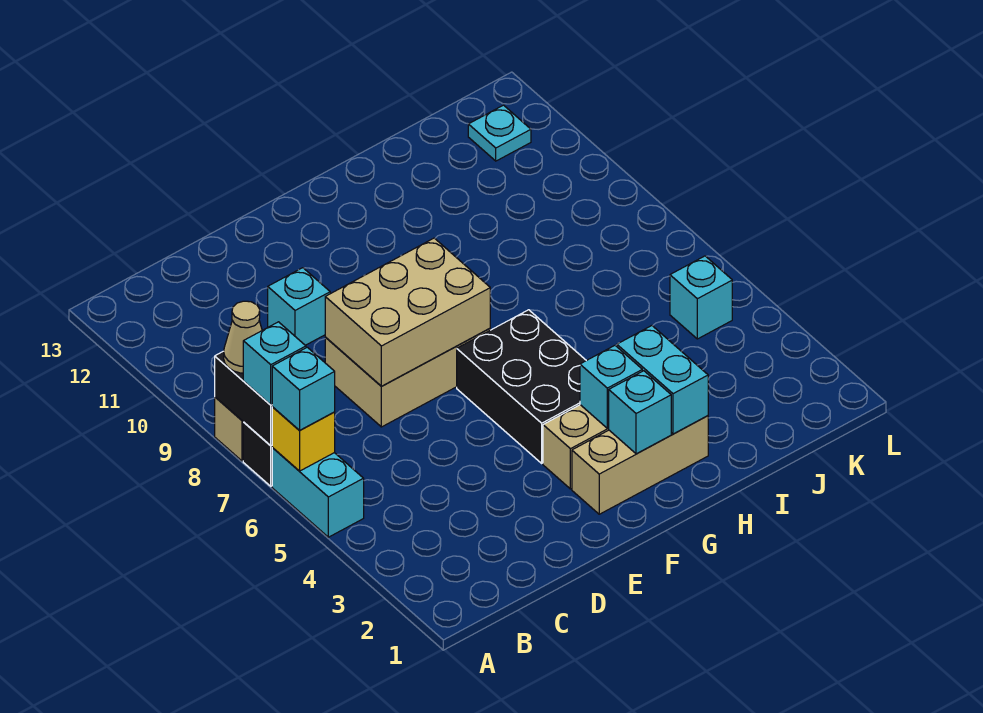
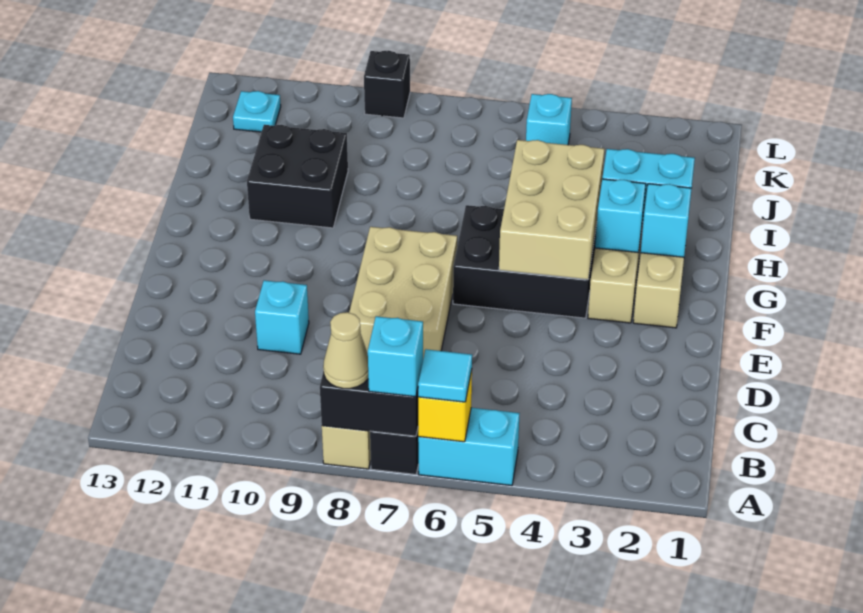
cyan 1x1 brick [272,347,335,430] -> cyan 1x1 tile [418,349,472,402]
tan 2x3 brick [325,238,490,386] -> tan 2x3 brick moved to [499,140,604,280]
none -> black 2x2 brick [247,125,348,228]
none -> black 1x1 brick [364,50,410,118]

